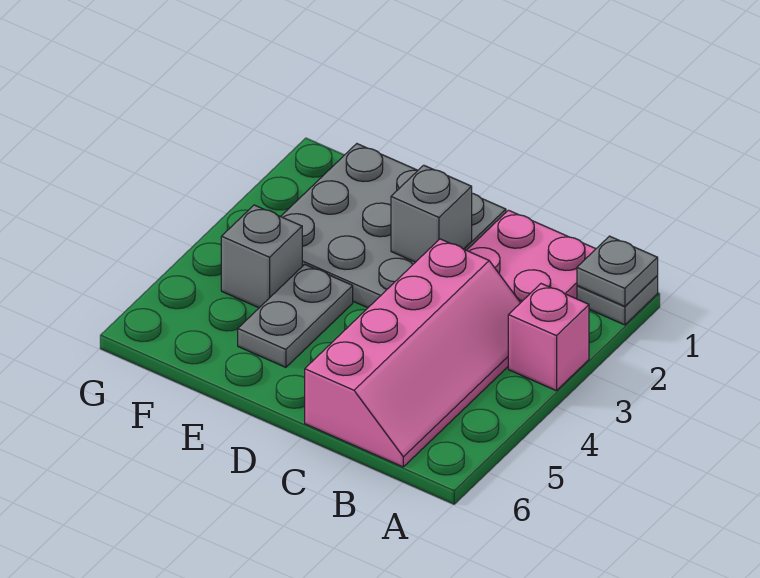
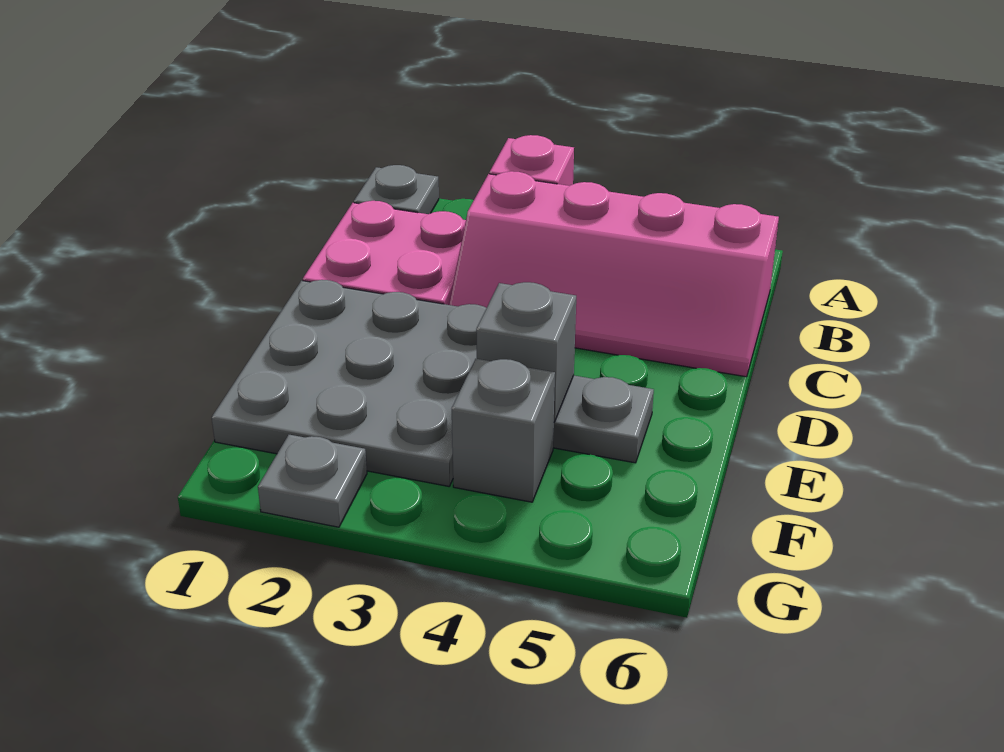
grey 1x1 plate [577,236,658,306] -> grey 1x1 plate moved to [258,435,367,527]
pink 2x4 slope [305,239,520,467] -> pink 2x4 slope turned to [449,171,779,377]
grey 1x1 brick [391,165,472,262] -> grey 1x1 brick moved to [476,282,576,422]

